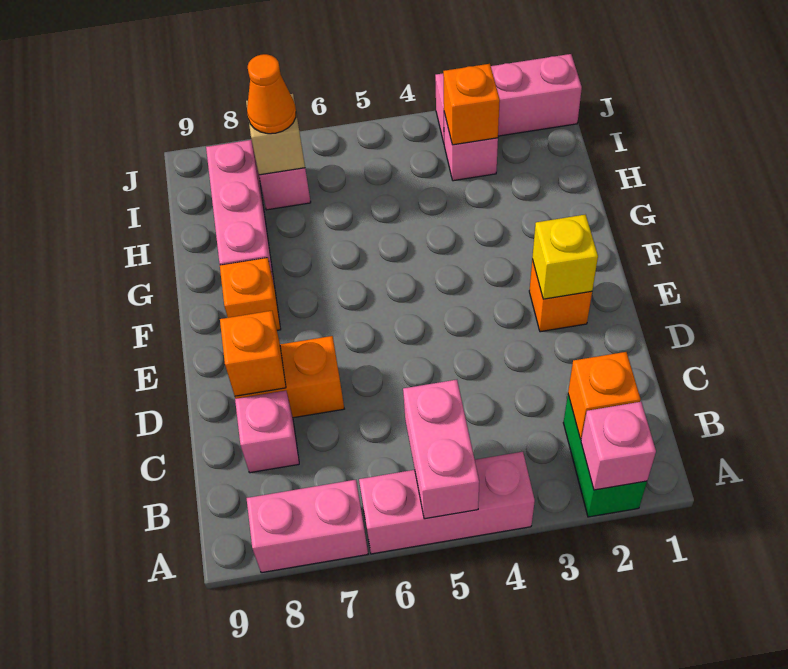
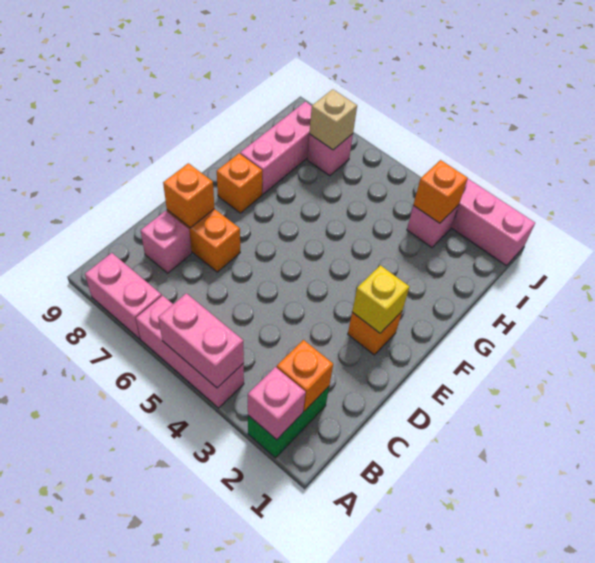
pink 1x2 brick [403,380,479,519] -> pink 1x2 brick turned to [158,293,244,388]
orange 1x1 cone [247,54,296,134] -> none

